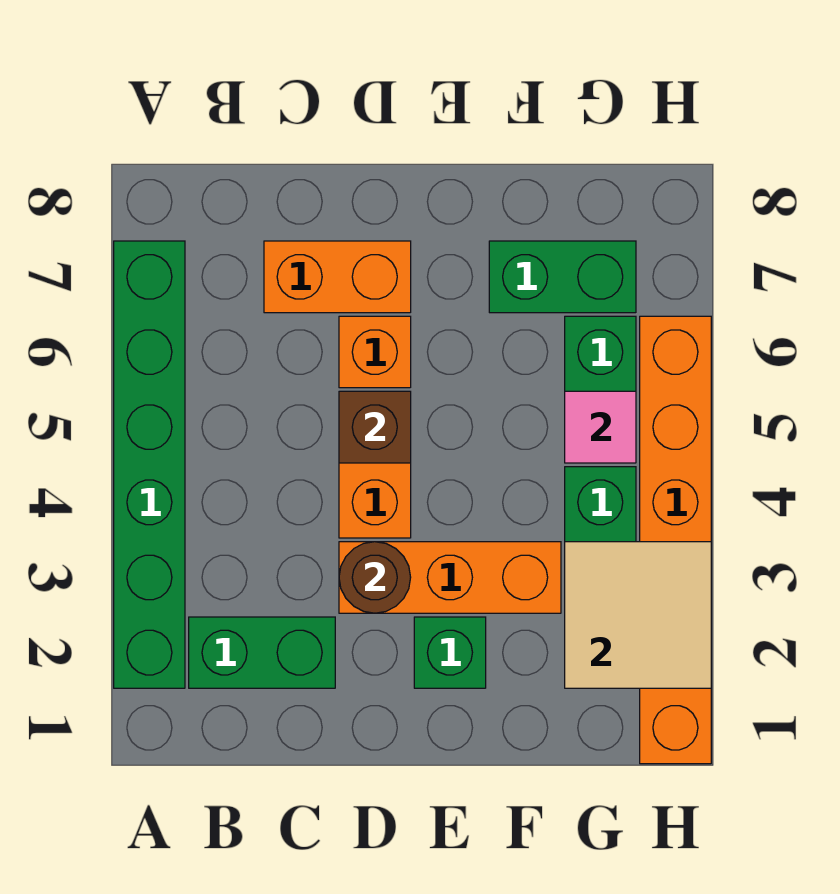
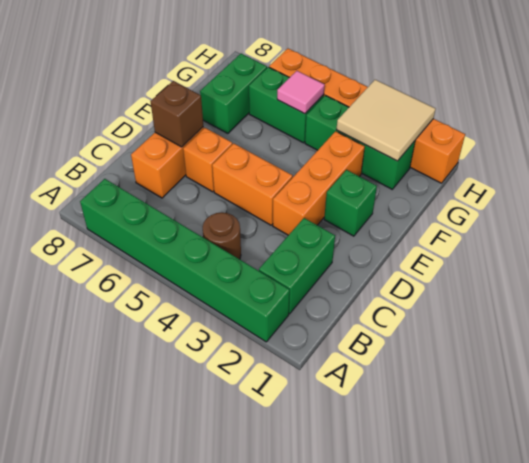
brown 1x1 round brick [339,542,411,613] -> brown 1x1 round brick moved to [203,212,241,259]
brown 1x1 brick [339,391,411,463] -> brown 1x1 brick moved to [151,81,203,147]

